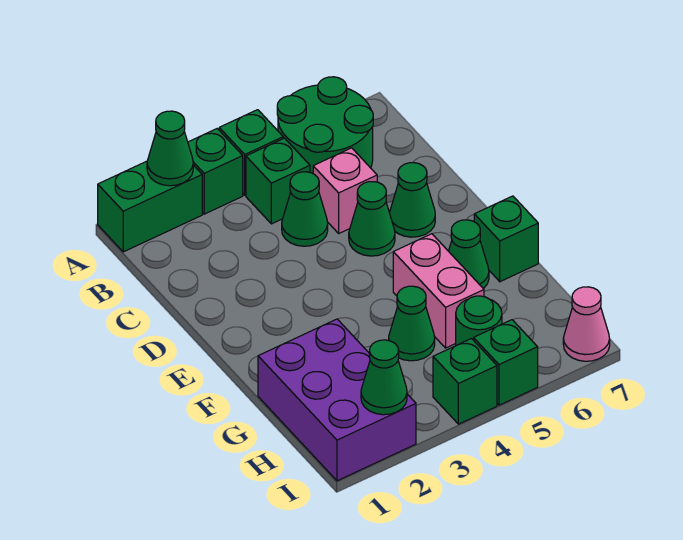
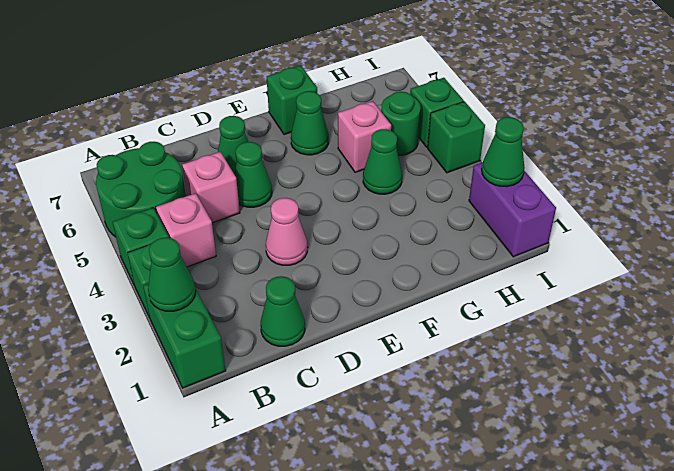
green 1x1 brick [246,138,310,224] -> pink 1x1 brick [156,193,216,267]
green 1x1 cone [282,172,328,246] -> green 1x1 cone moved to [260,276,305,346]
pink 1x2 brick [393,234,484,348] -> pink 1x1 brick [338,101,391,172]
purple 2x3 brick [258,319,416,481] -> purple 1x2 brick [469,162,556,257]
pink 1x1 cone [563,287,610,361] -> pink 1x1 cone moved to [266,198,308,265]

